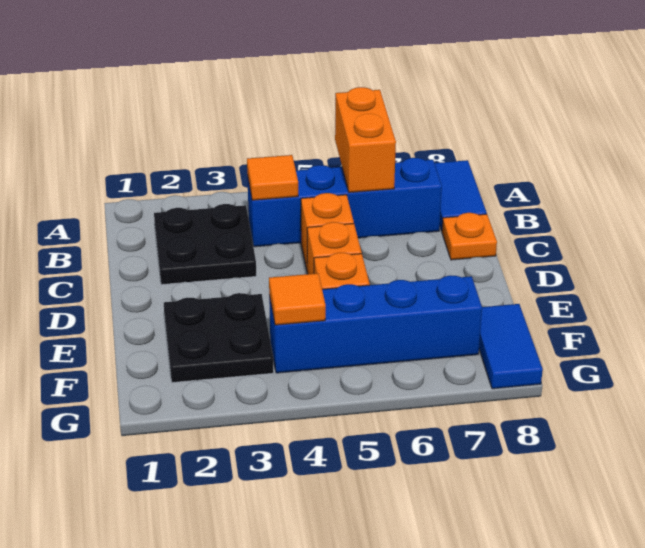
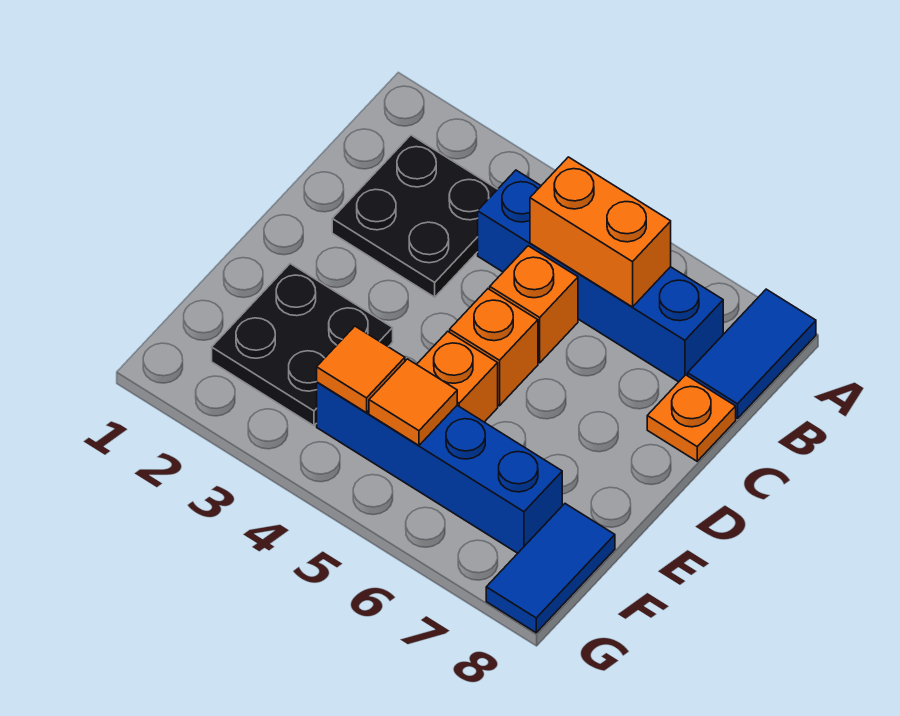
orange 1x2 brick [335,87,396,193] -> orange 1x2 brick turned to [530,157,671,307]
orange 1x1 tile [247,155,298,200] -> orange 1x1 tile moved to [369,359,457,445]

